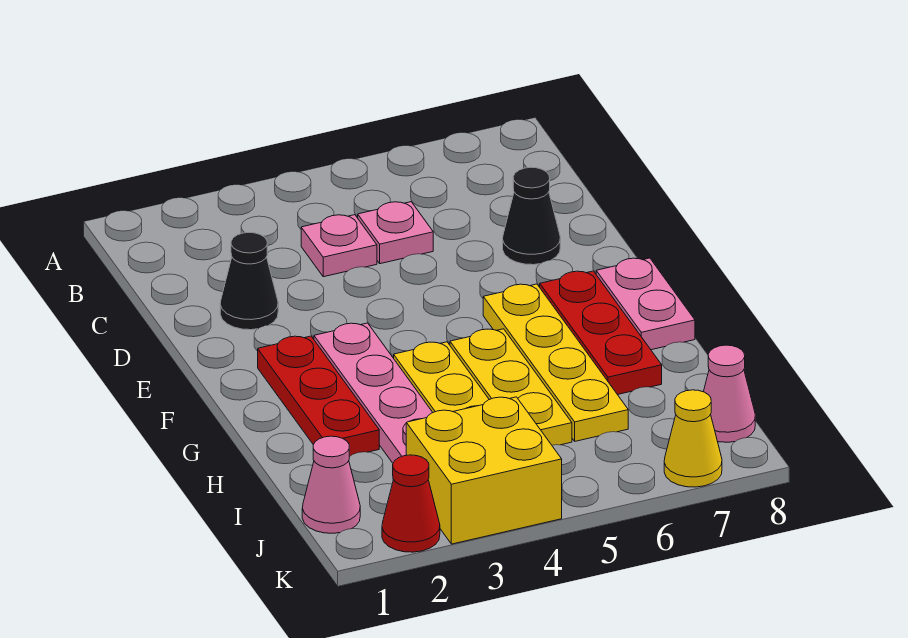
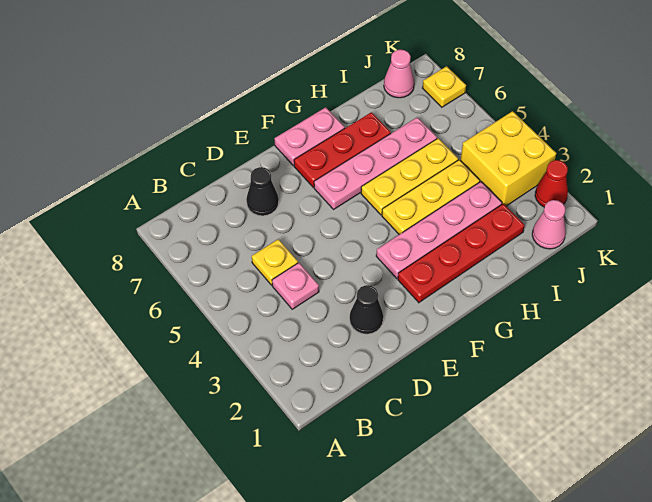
pink 1x1 plate [358,202,433,264] -> yellow 1x1 plate [252,239,298,285]
red 1x3 plate [258,336,379,456] -> red 1x4 plate [398,204,525,303]
yellow 1x4 plate [483,284,628,441] -> pink 1x4 plate [314,117,437,209]
yellow 1x1 cone [664,390,722,487] -> yellow 1x1 plate [423,66,466,107]

